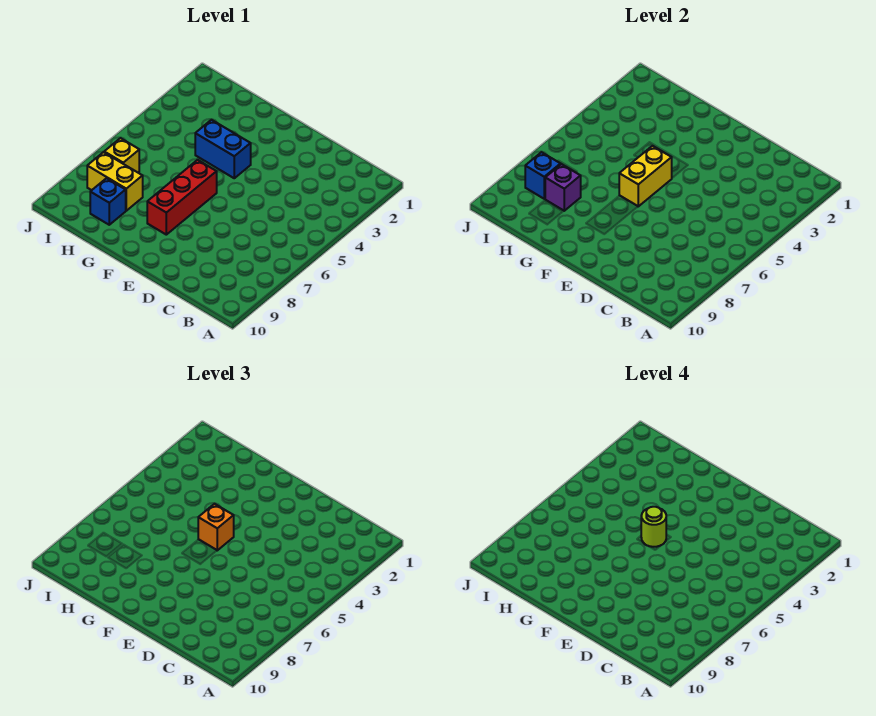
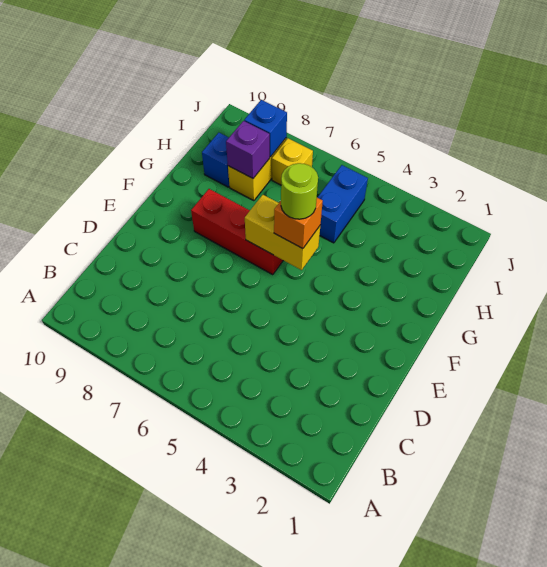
blue 1x2 brick [195,120,251,178] -> blue 1x2 brick moved to [317,165,368,243]

